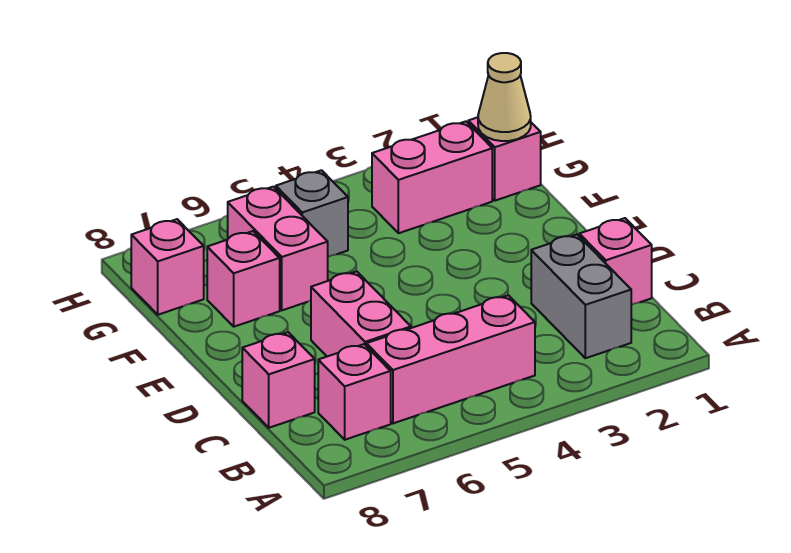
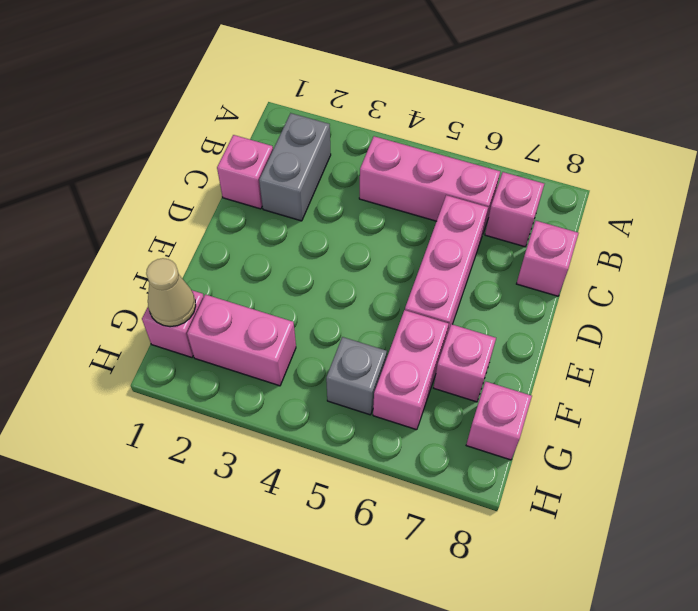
pink 1x2 brick [311,271,411,356] -> pink 1x3 brick [405,195,488,335]

